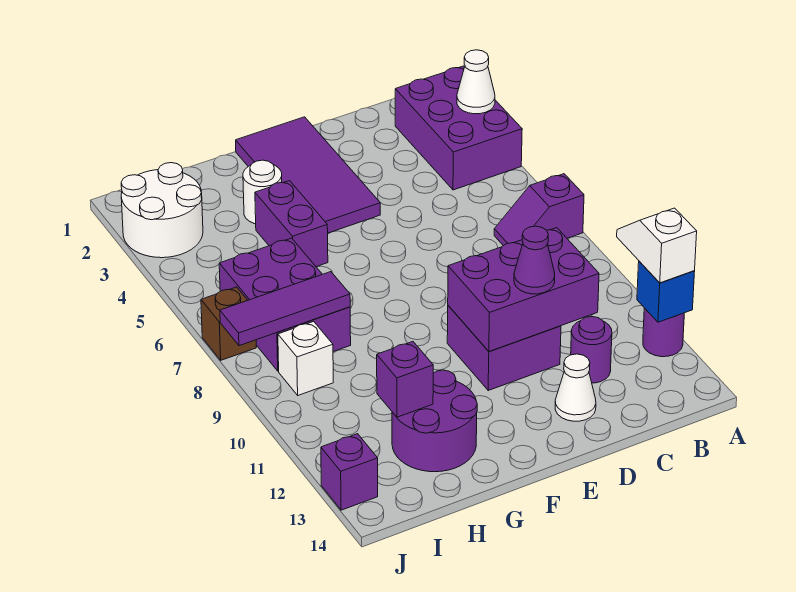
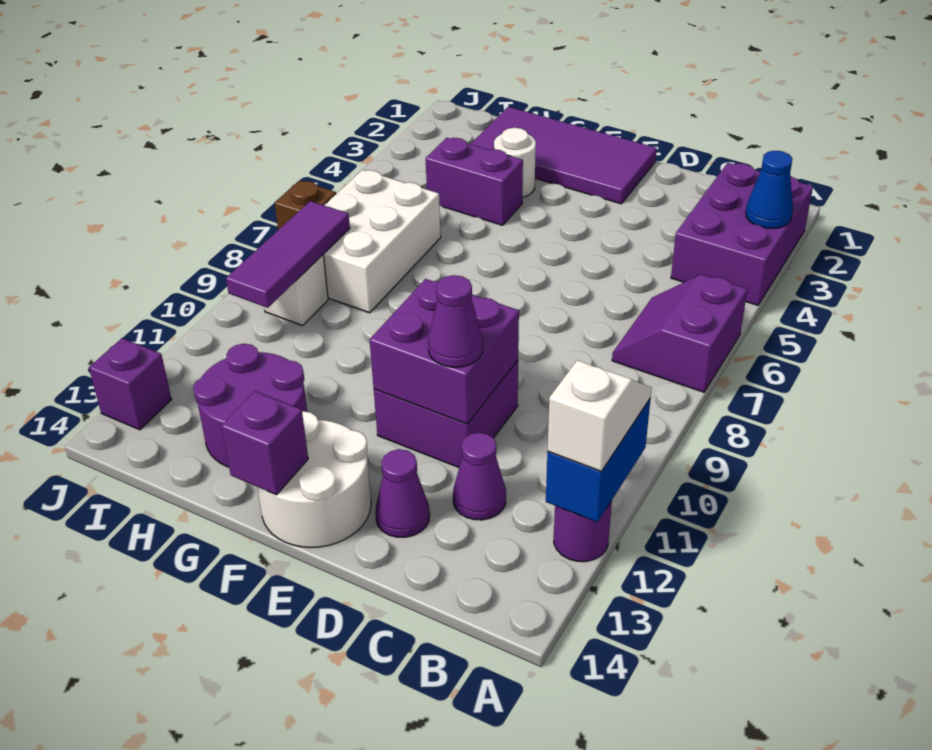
white 1x1 cone [457,50,495,114] -> blue 1x1 cone [746,151,793,228]
purple 1x2 slope [494,174,584,246] -> purple 2x2 slope [612,274,747,392]
blue 1x1 brick [637,261,695,322] -> blue 1x2 brick [546,398,651,522]
purple 2x3 brick [448,228,599,352] -> purple 2x2 brick [370,279,519,424]
purple 1x1 round brick [571,317,612,383] -> purple 1x1 cone [453,433,506,520]
white 1x1 cone [555,354,596,421] -> purple 1x1 cone [375,449,430,537]
purple 2x4 tile [236,117,380,233] -> purple 2x4 tile turned to [471,107,657,204]
purple 1x2 brick [255,181,328,267] -> purple 1x2 brick turned to [426,138,523,225]
purple 2x3 brick [219,238,351,371] -> white 2x3 brick [323,170,441,313]
purple 1x3 tile [220,272,350,346] -> purple 1x3 tile turned to [226,201,350,308]
purple 1x1 brick [377,342,433,417] -> purple 1x1 brick moved to [221,391,308,495]
white 2x2 round brick [121,163,203,258] -> white 2x2 round brick moved to [257,411,371,548]

